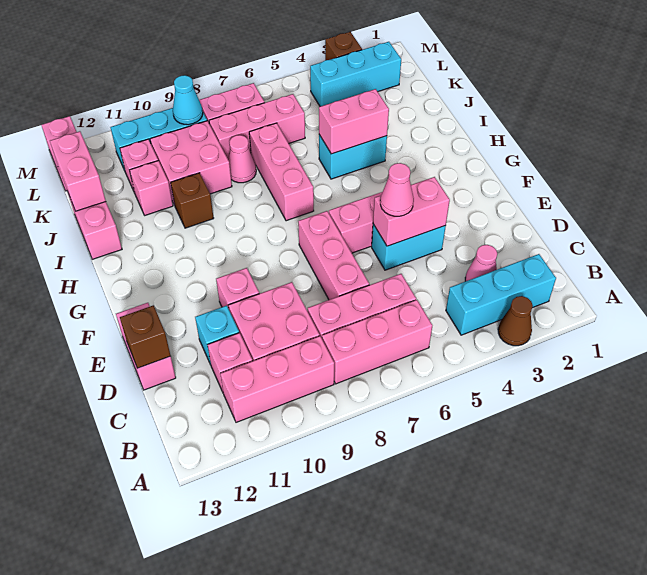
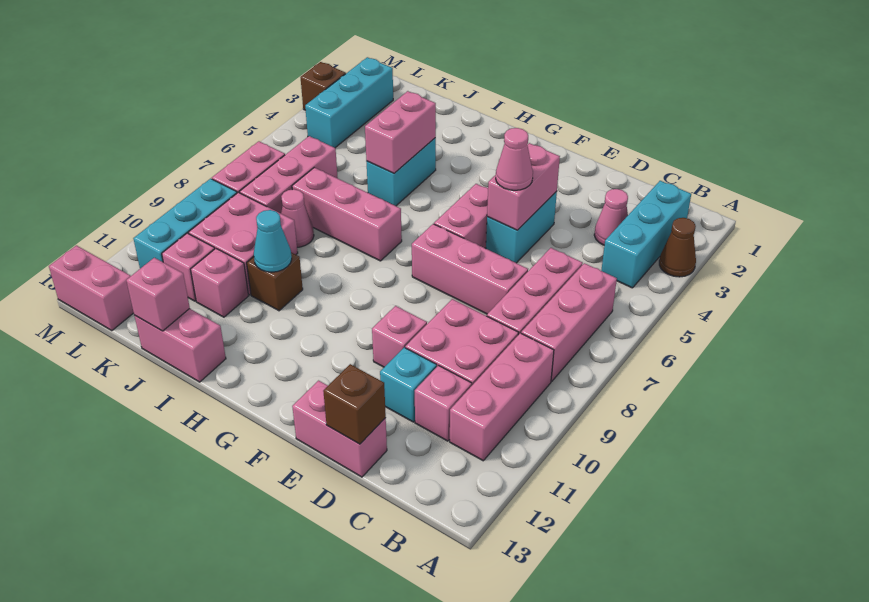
pink 1x2 brick [50,131,106,211] -> pink 1x1 brick [126,258,190,331]
cyan 1x1 cone [173,75,203,125] -> cyan 1x1 cone moved to [254,210,292,272]

